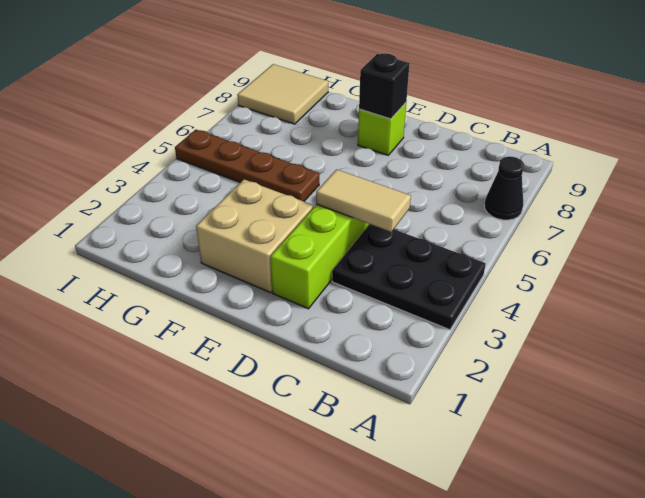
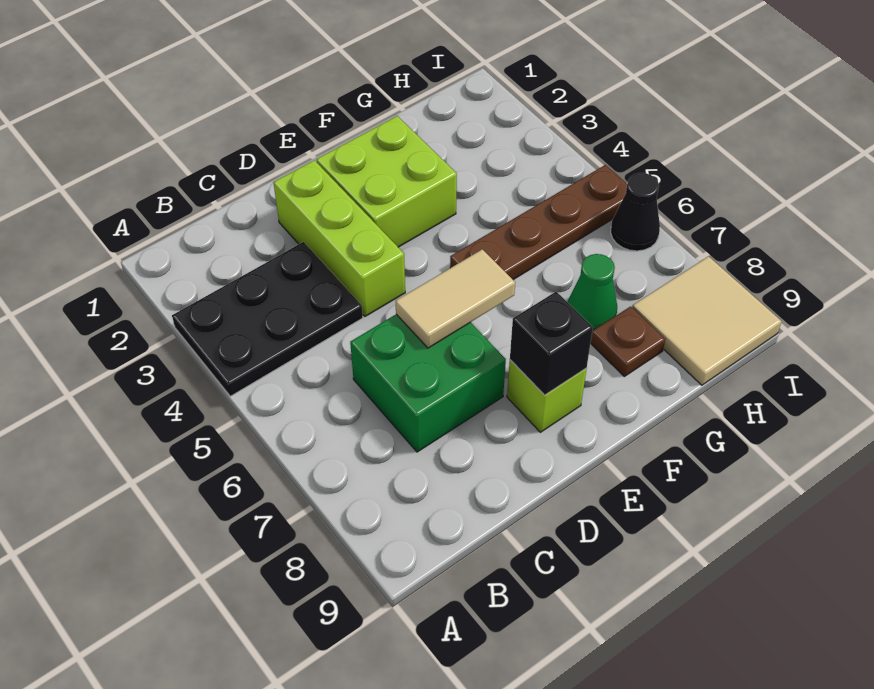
black 1x1 cone [484,156,524,220] -> black 1x1 cone moved to [611,173,660,251]
tan 1x2 tile [316,169,411,232] -> tan 1x2 tile moved to [395,249,515,348]
none -> green 2x2 brick [350,314,506,452]
tan 2x2 brick [196,179,314,293] -> lime 2x2 brick [316,116,457,247]
none -> green 1x1 cone [568,254,617,330]
none -> brown 1x1 plate [591,306,665,376]

